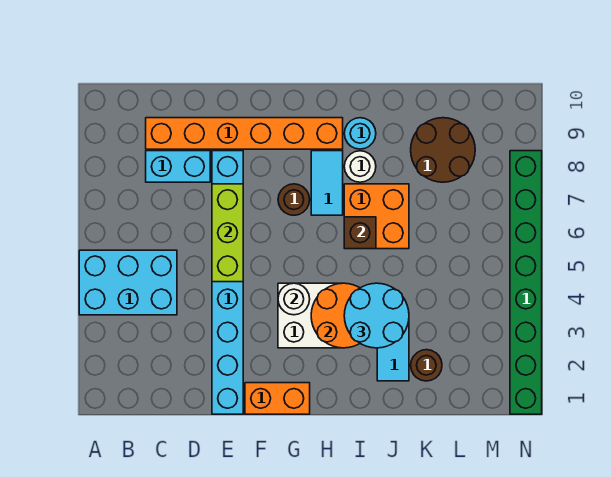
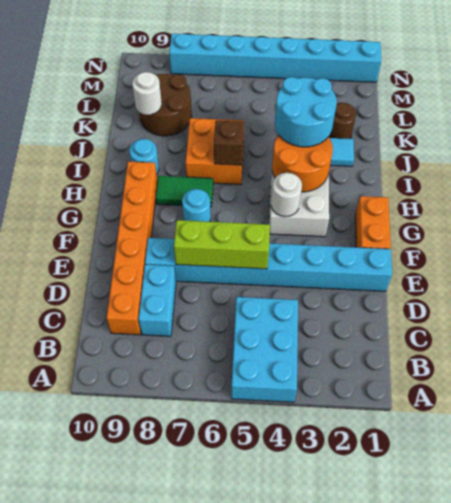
brown 1x1 round brick [278,184,310,215] -> cyan 1x1 round brick [182,189,211,222]
cyan 1x2 tile [311,151,343,215] -> green 1x2 tile [156,176,213,207]
white 1x1 round brick [344,151,376,182] -> white 1x1 round brick moved to [132,72,162,115]
green 1x8 brick [510,151,542,414] -> cyan 1x8 brick [169,34,382,82]

